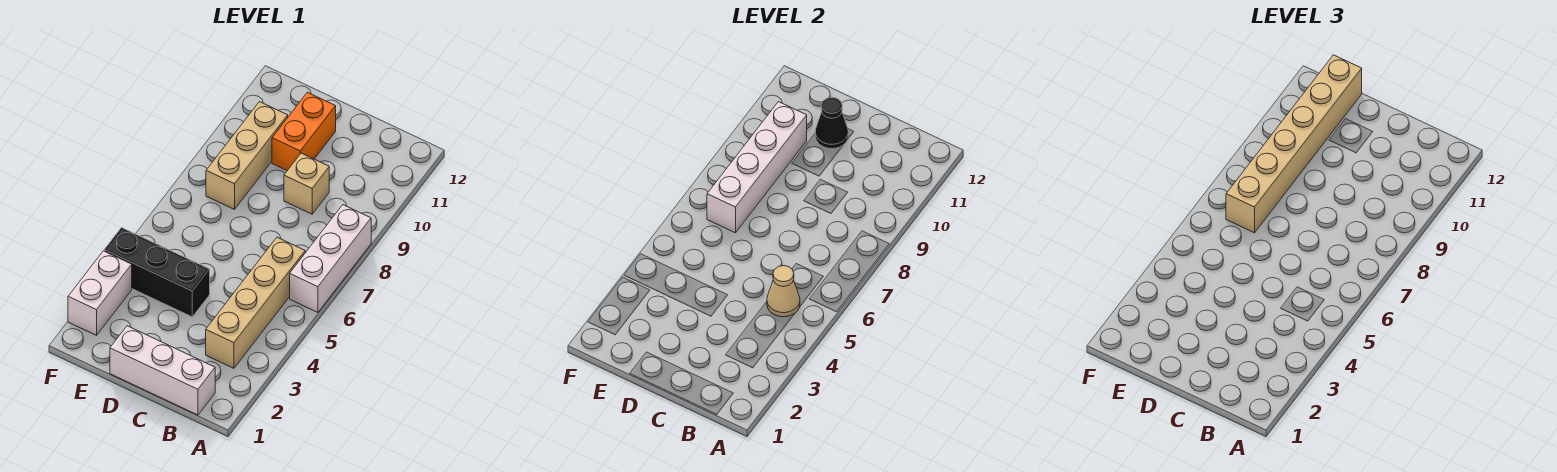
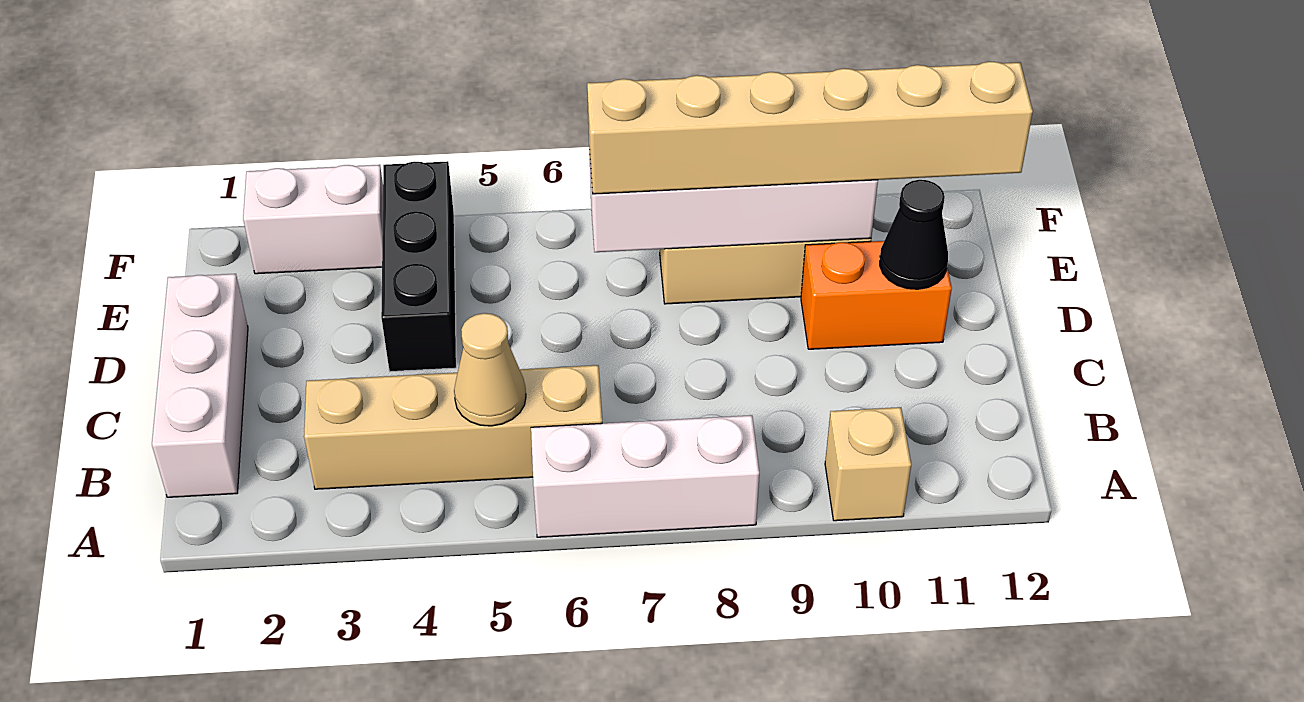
tan 1x1 brick [284,153,329,214] -> tan 1x1 brick moved to [825,407,911,521]

